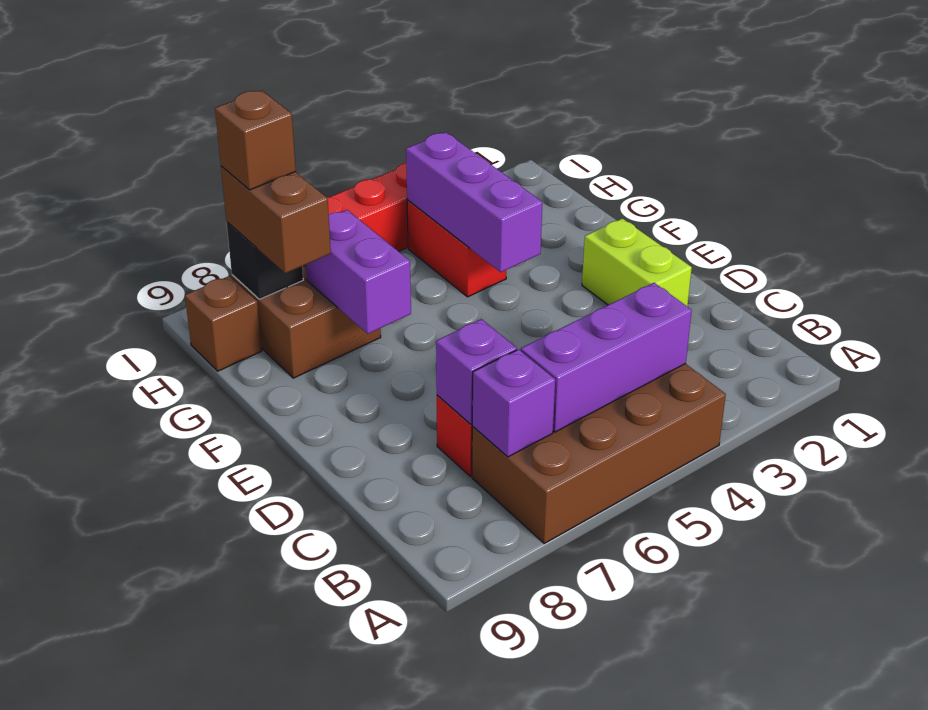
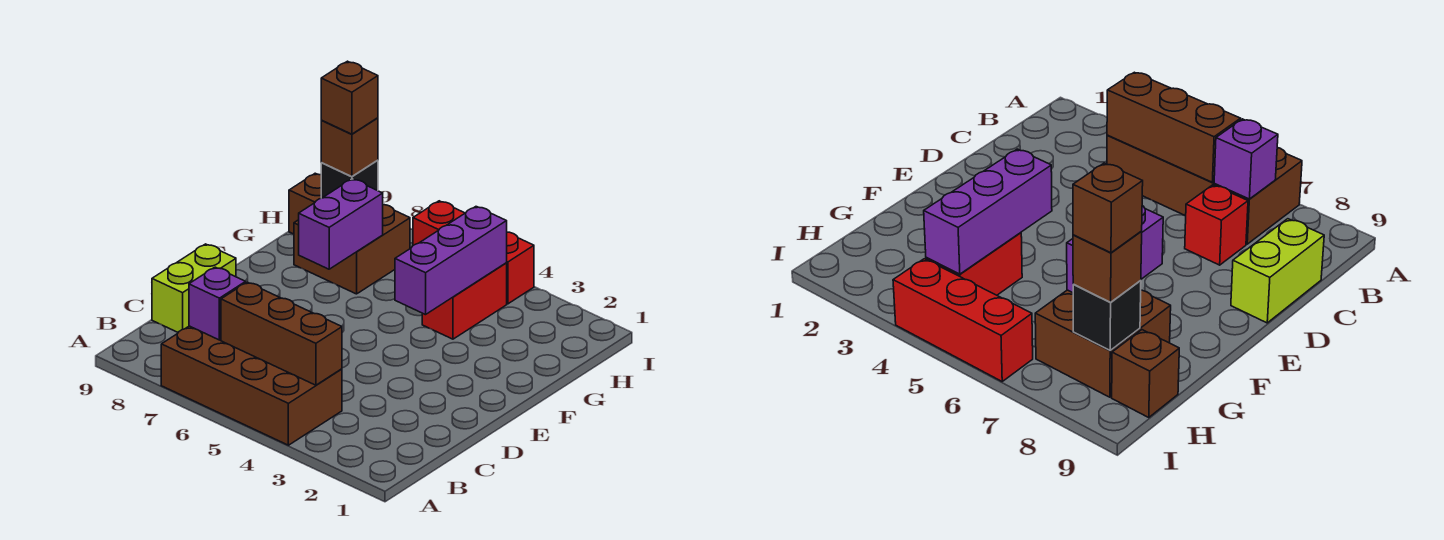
purple 1x3 brick [521,283,692,432] -> brown 1x3 brick [221,282,342,385]
purple 1x1 brick [436,319,517,424] -> none
lime 1x2 brick [582,219,692,307] -> lime 1x2 brick moved to [152,244,236,332]
brown 1x2 brick [221,166,331,273] -> brown 1x1 brick [321,118,378,177]

